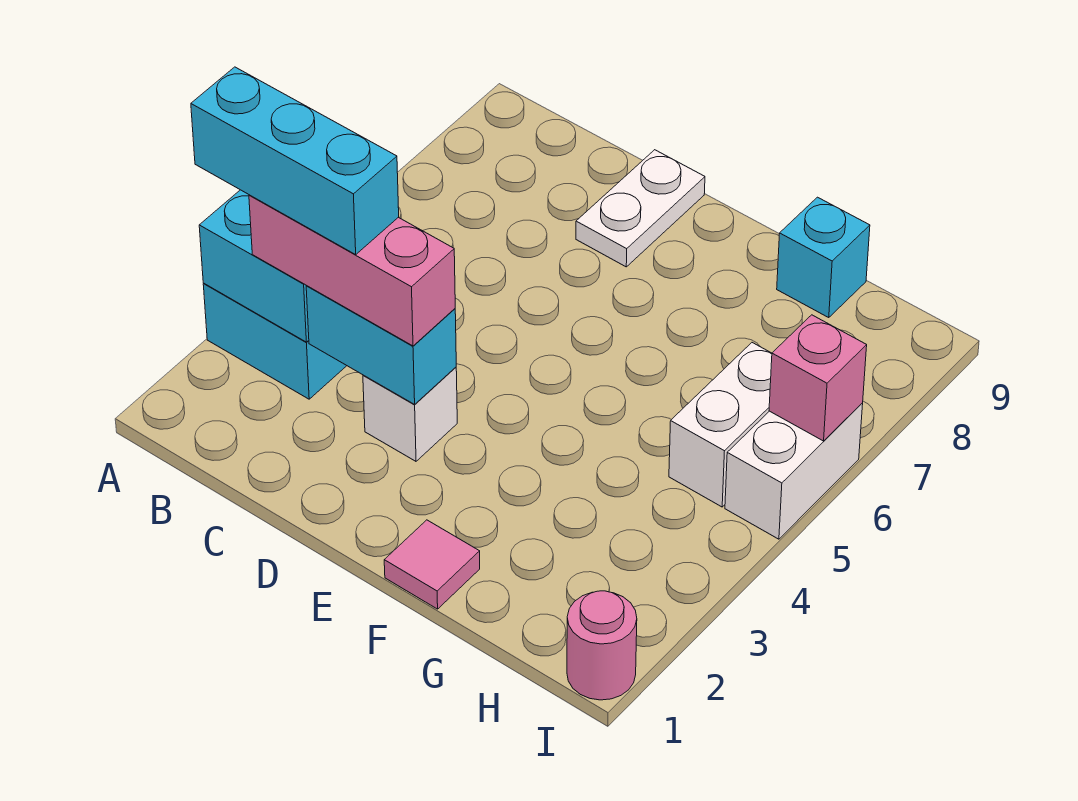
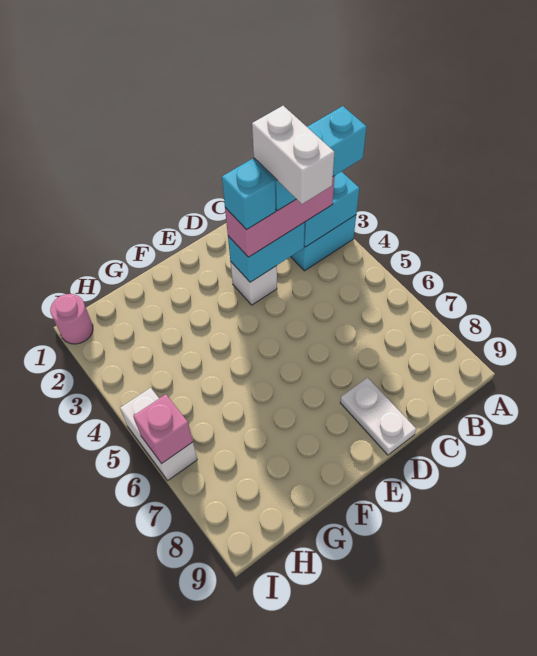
pink 1x1 tile [384,520,480,609] -> none
cyan 1x1 brick [777,197,870,318] -> cyan 1x1 brick moved to [222,159,276,230]
white 1x2 brick [669,343,772,507] -> white 1x2 brick moved to [252,106,335,204]

